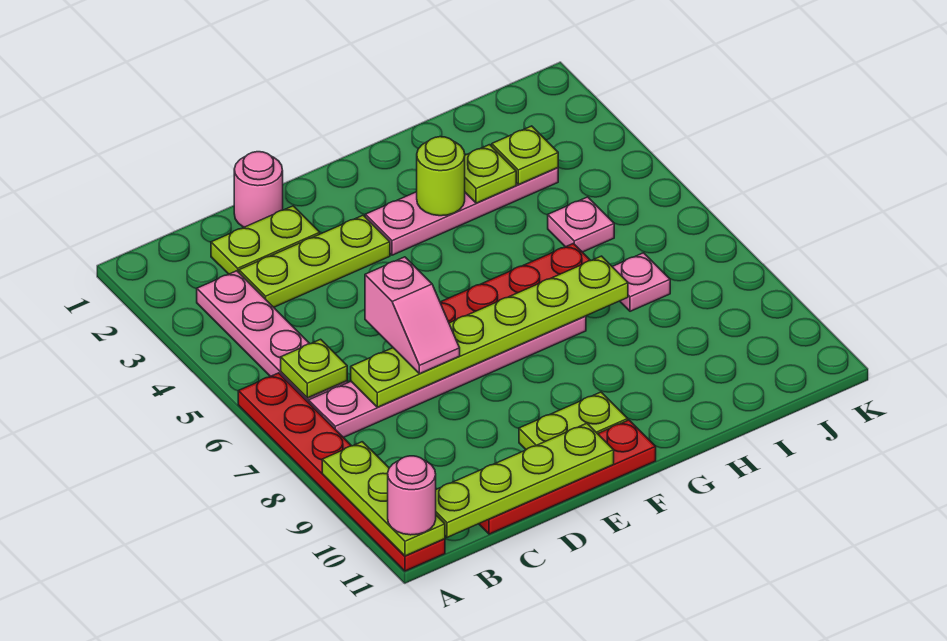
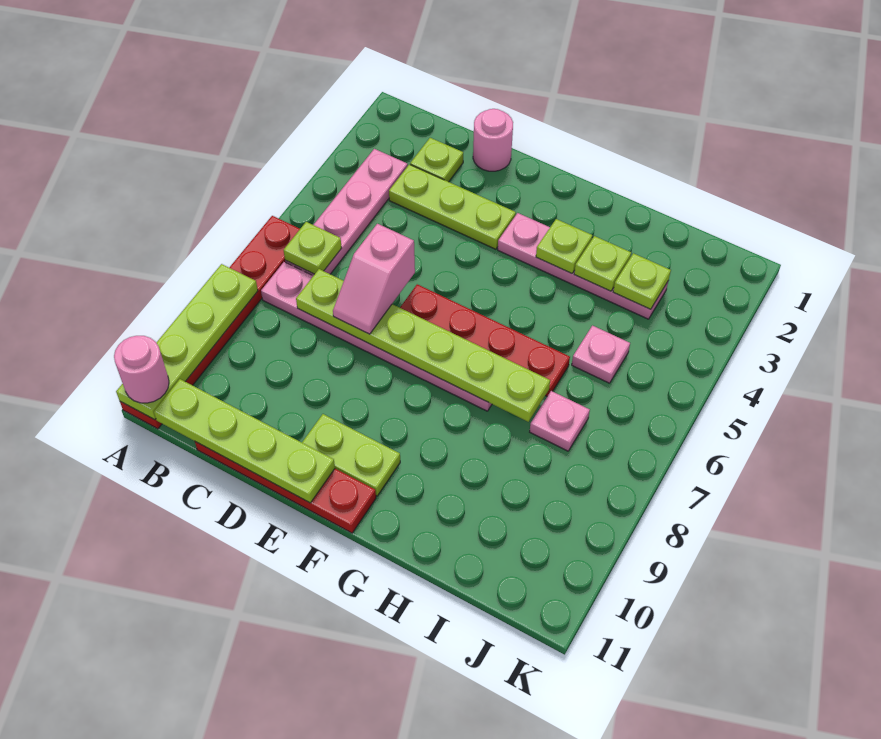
lime 1x3 plate [322,442,445,556] -> lime 1x4 plate [116,264,258,420]
lime 1x2 plate [211,206,320,274] -> lime 1x1 plate [410,138,463,182]
lime 1x1 round brick [417,137,465,216] -> lime 1x1 plate [536,219,592,273]

